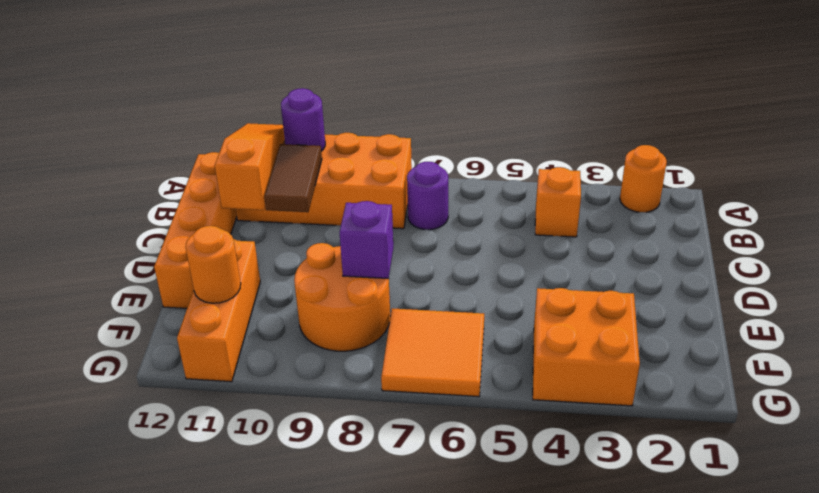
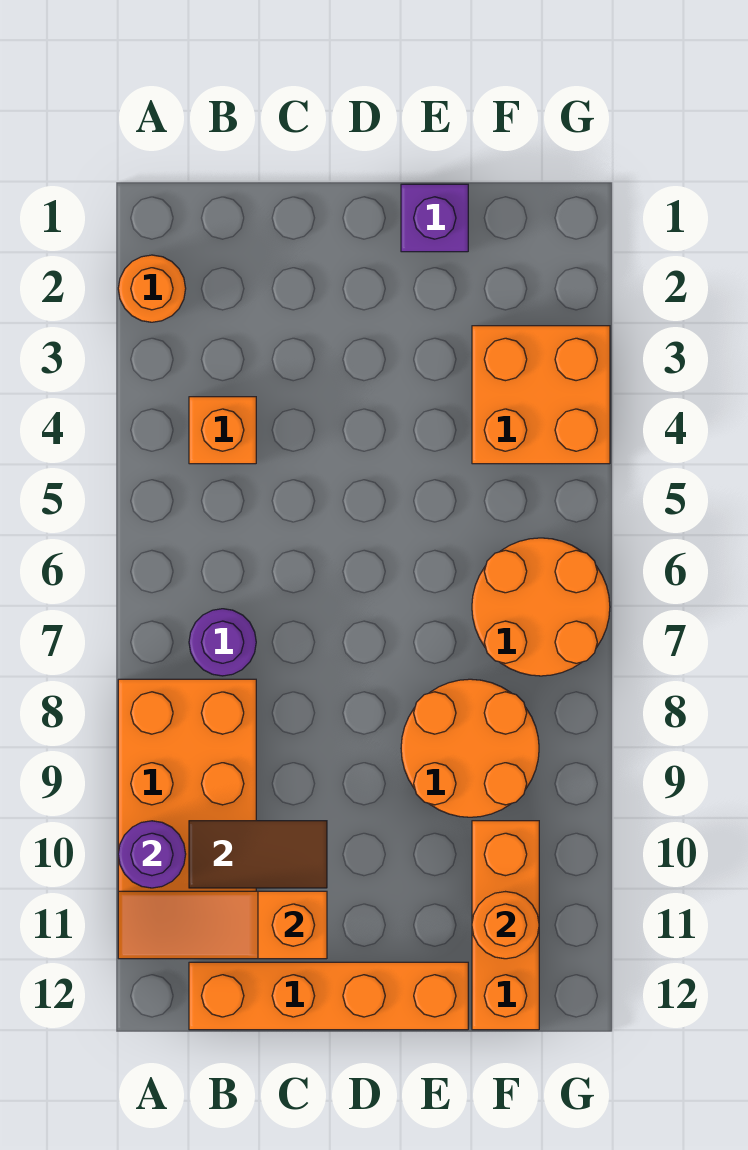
purple 1x1 brick [340,201,393,279] -> purple 1x1 brick moved to [401,184,468,252]
orange 1x3 brick [177,239,260,382] -> orange 1x3 brick turned to [472,821,539,1030]
orange 2x2 tile [381,308,484,397] -> orange 2x2 round brick [472,538,610,676]

